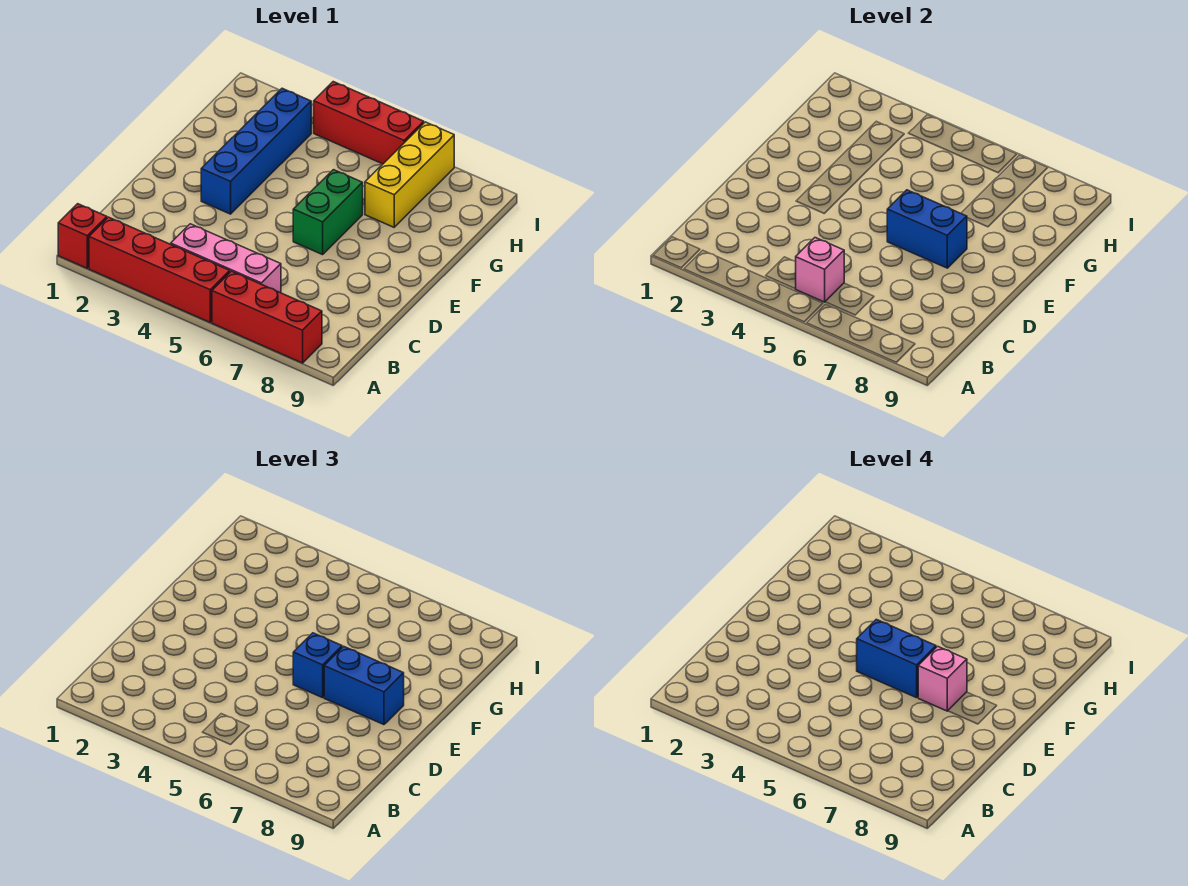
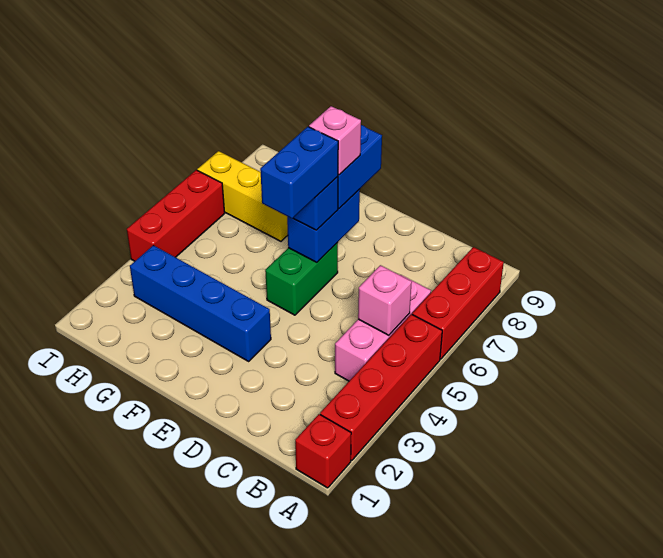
green 1x2 brick [293,170,363,255] -> green 1x2 brick turned to [265,243,338,315]

